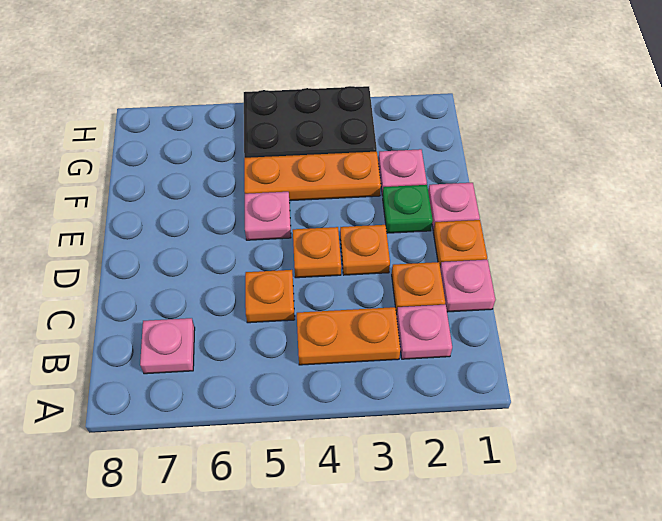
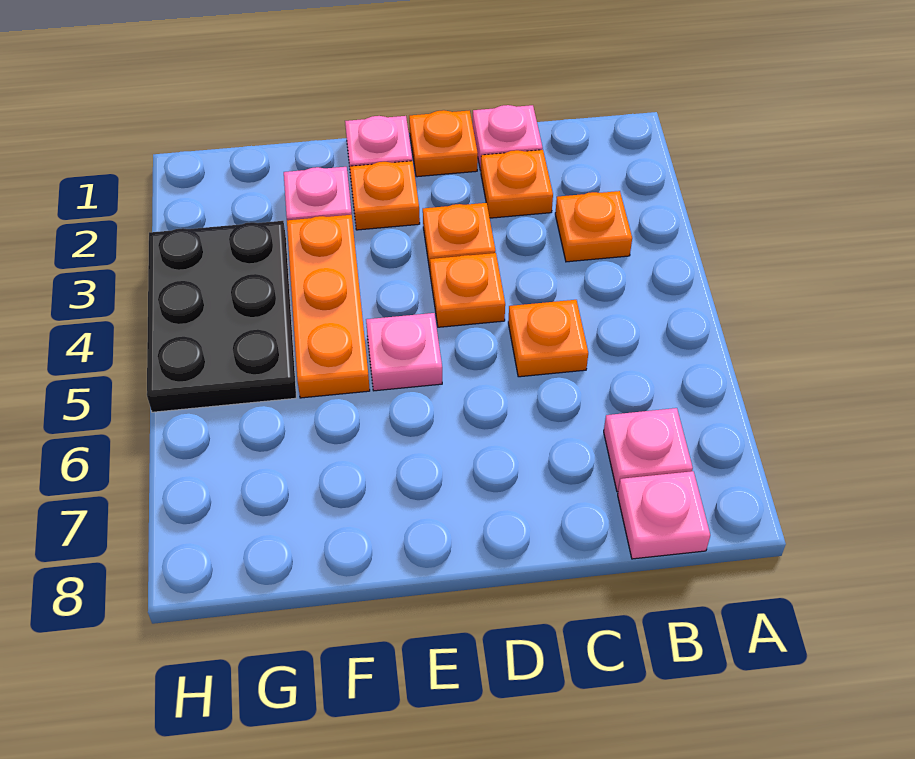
pink 1x1 plate [397,305,452,359] -> pink 1x1 plate moved to [618,471,710,559]
orange 1x2 plate [297,307,401,365] -> orange 1x1 plate [555,191,632,262]
green 1x1 plate [383,185,433,233] -> orange 1x1 plate [350,161,420,230]

